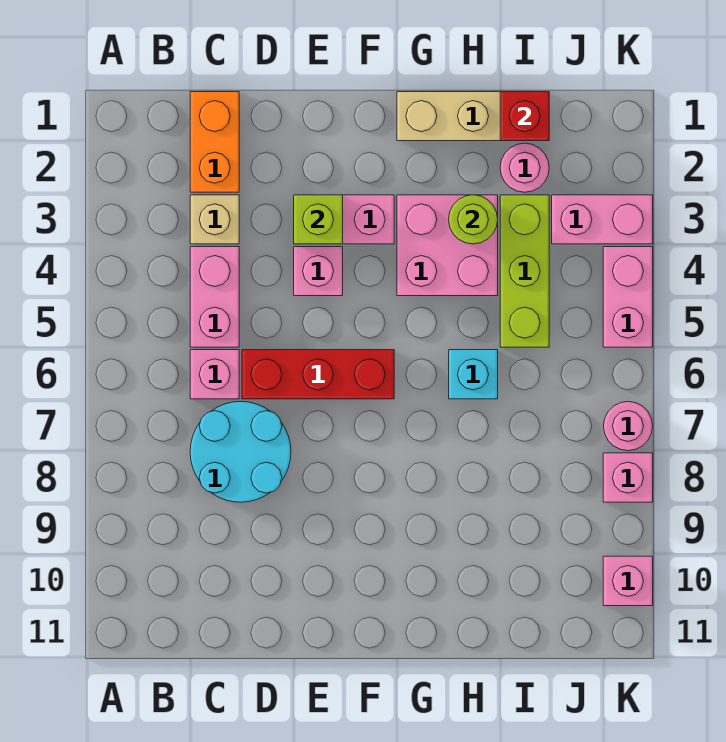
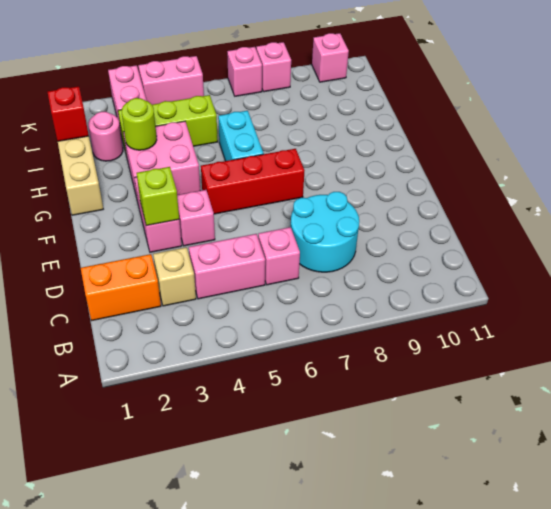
red 1x3 brick [242,350,394,399] -> red 1x3 brick turned to [201,149,305,214]
cyan 1x1 brick [449,350,498,399] -> cyan 1x2 brick [218,111,264,161]
pink 1x1 round brick [604,402,653,451] -> pink 1x1 brick [227,47,262,96]

